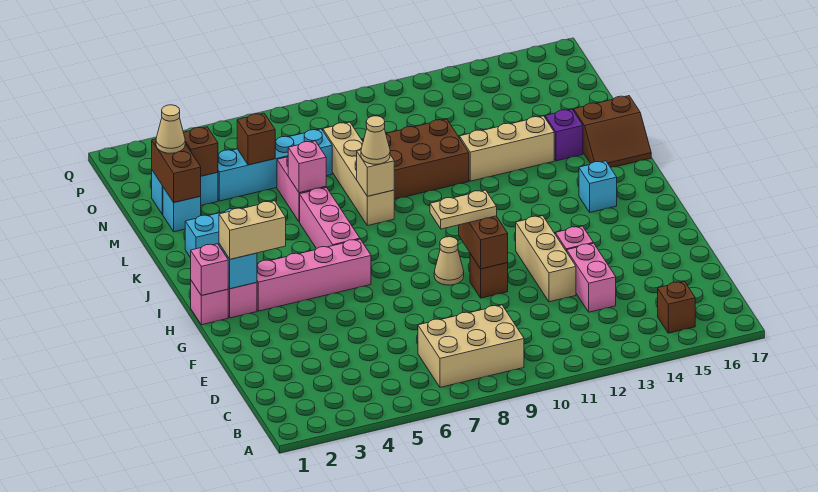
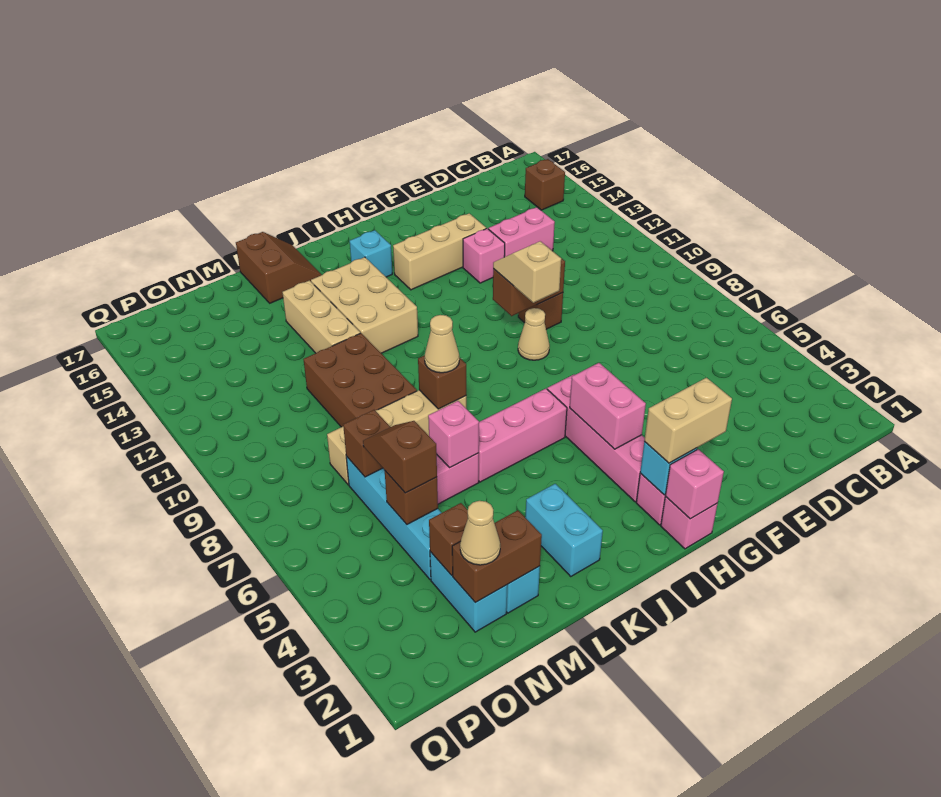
tan 2x3 brick [418,305,524,387] -> tan 2x3 brick moved to [311,257,418,353]
tan 1x3 brick [516,216,576,302] -> tan 1x3 brick moved to [393,213,486,290]
tan 1x2 plate [430,190,497,229] -> tan 1x2 slope [493,241,561,303]
tan 1x2 brick [219,201,286,259] -> tan 1x2 brick turned to [644,378,732,463]
none -> pink 1x2 brick [570,363,646,449]
tan 1x1 brick [357,150,394,196] -> brown 1x1 brick [418,355,466,409]
purple 1x1 brick [545,109,583,161] -> none
none -> brown 1x2 slope [363,421,437,493]
none -> brown 1x1 brick [343,410,390,477]

